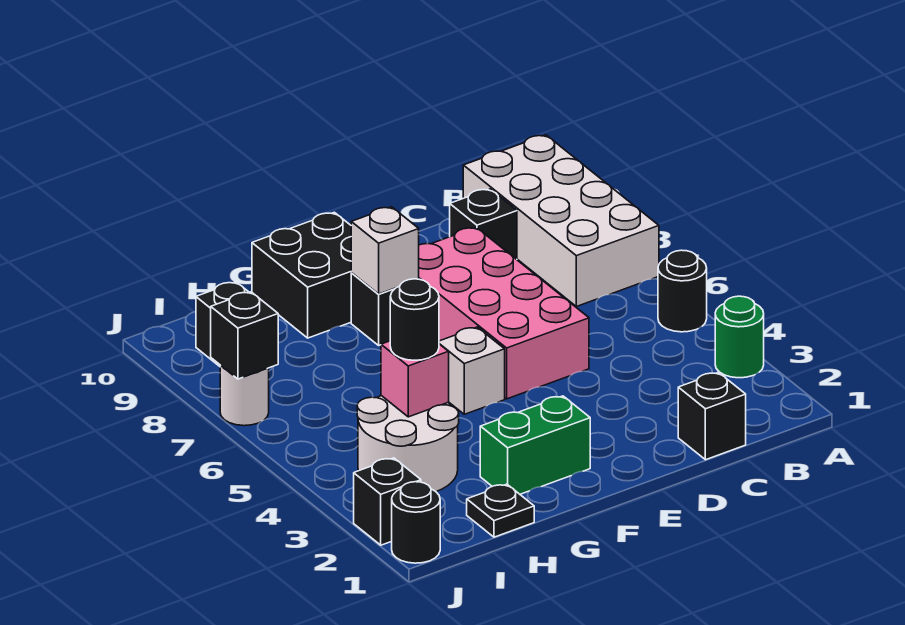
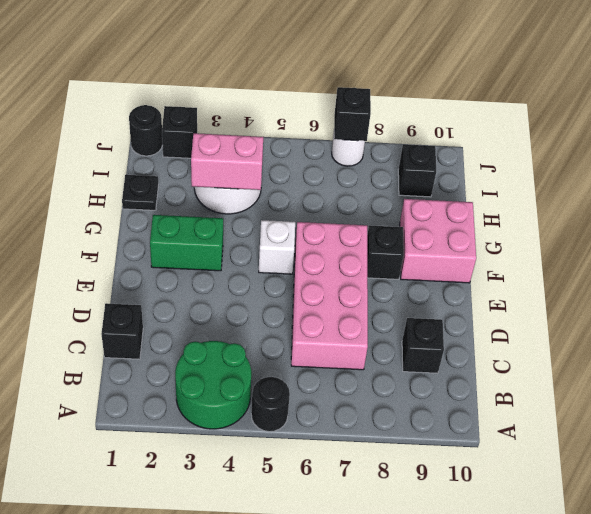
green 1x1 round brick [715,296,764,378] -> green 2x2 round brick [175,341,251,429]
white 2x4 brick [463,135,659,306] -> none
pink 2x4 brick [419,227,589,399] -> pink 2x4 brick turned to [291,222,368,370]
green 1x2 brick [480,396,590,494] -> green 1x2 brick turned to [150,215,223,271]
white 1x1 brick [351,207,419,294] -> none
black 2x2 brick [252,212,351,338] -> pink 2x2 brick [400,199,476,283]
pink 1x1 brick [381,341,449,417] -> pink 1x2 brick [191,133,263,190]
black 1x1 round brick [390,279,439,360] -> none

